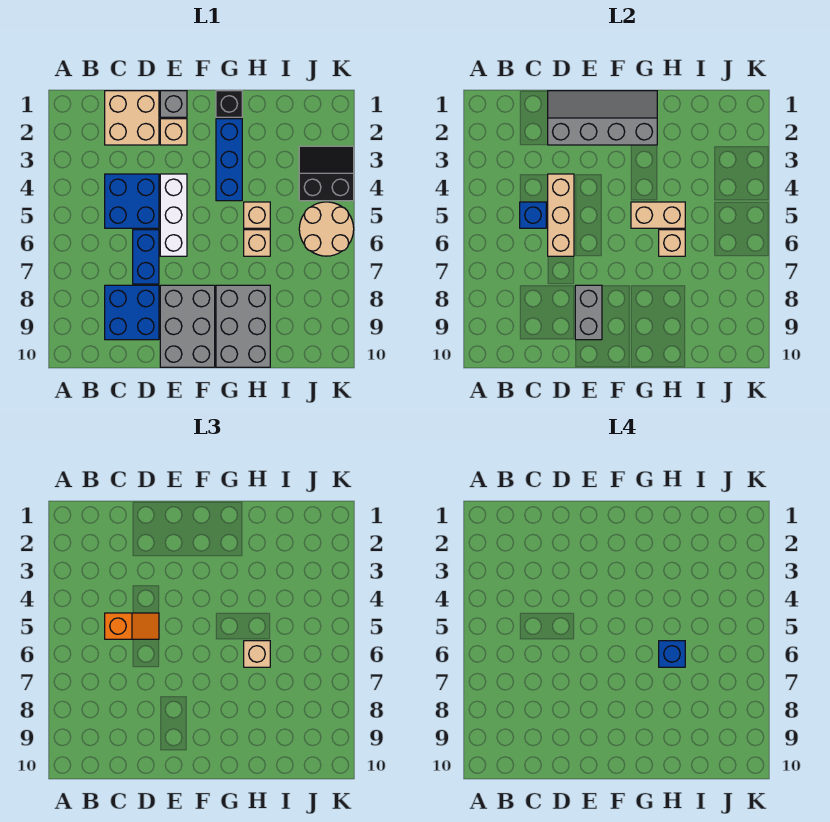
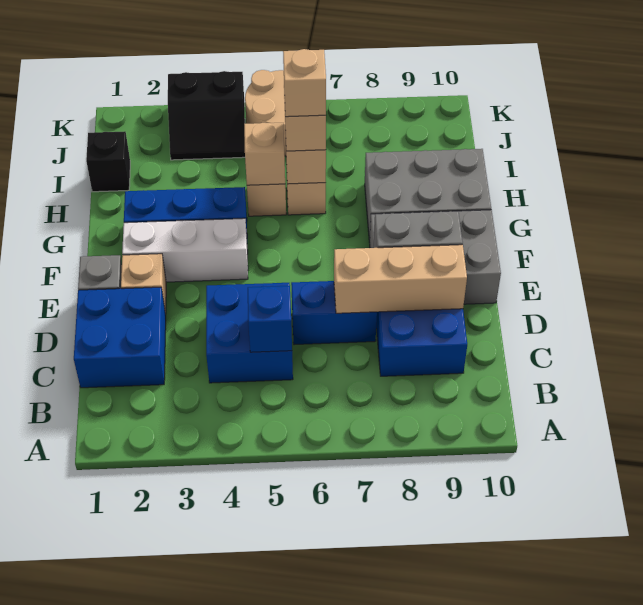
tan 2x2 brick [105,91,159,145] -> blue 2x2 brick [74,287,166,388]
orange 1x2 slope [105,613,159,639] -> none
grey 2x4 slope [548,91,657,145] -> none
tan 1x3 brick [548,174,574,256] -> tan 1x3 brick moved to [334,245,467,313]
white 1x3 brick [160,174,187,256] -> white 1x3 brick moved to [122,218,248,282]
black 1x1 brick [216,91,242,117] -> black 1x1 brick moved to [86,131,130,192]
tan 1x2 brick [631,202,685,228] -> tan 1x1 brick [244,123,285,185]
blue 1x1 brick [659,641,685,667] -> tan 1x1 brick [283,49,326,117]
black 2x2 slope [299,146,354,201] -> black 2x2 slope turned to [168,71,245,160]

